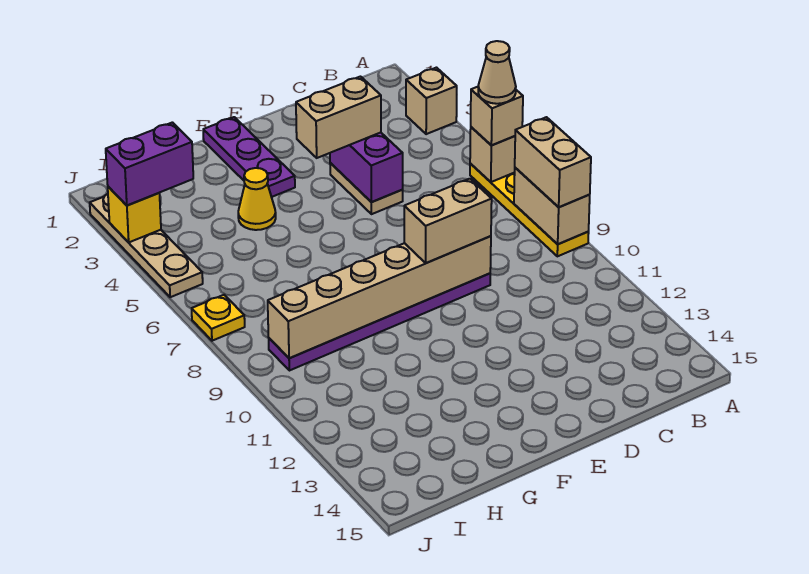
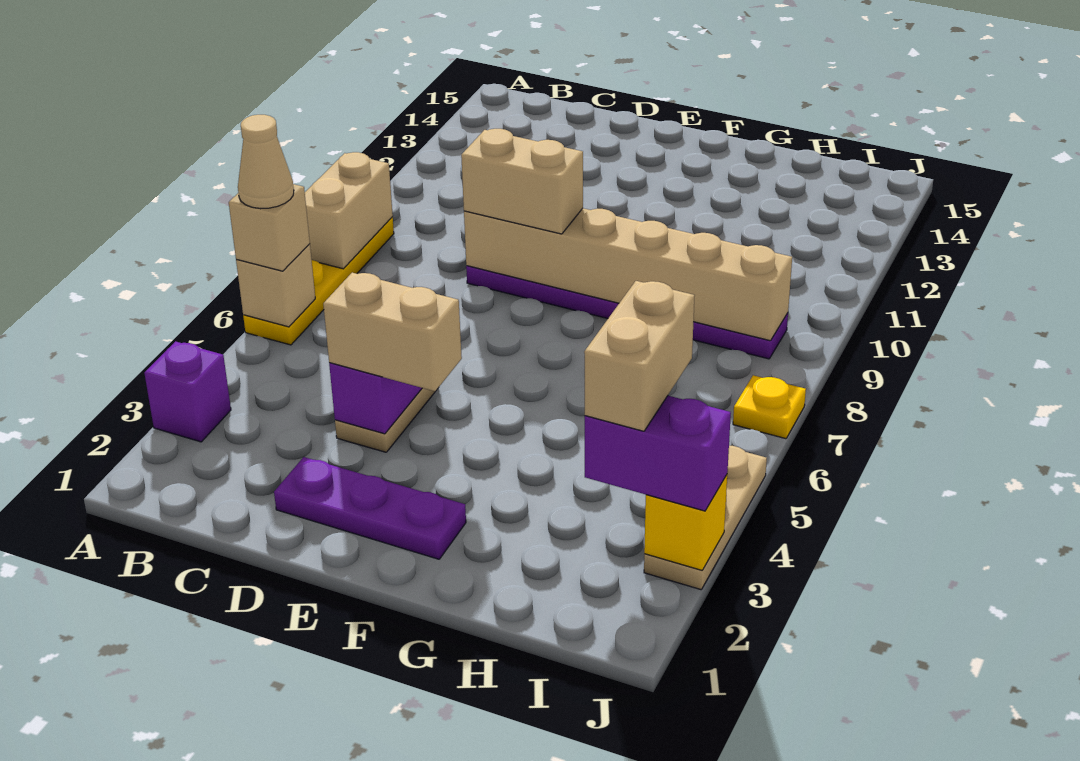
tan 1x1 brick [406,68,457,134] -> purple 1x1 brick [144,341,231,442]
tan 1x2 brick [515,117,591,207] -> tan 1x2 brick moved to [584,281,695,431]
purple 1x3 plate [203,117,295,197] -> purple 1x3 plate turned to [274,457,466,559]
yellow 1x1 cone [238,168,276,230] -> none
tan 1x4 plate [90,194,203,297] -> tan 1x3 plate [644,446,767,589]

